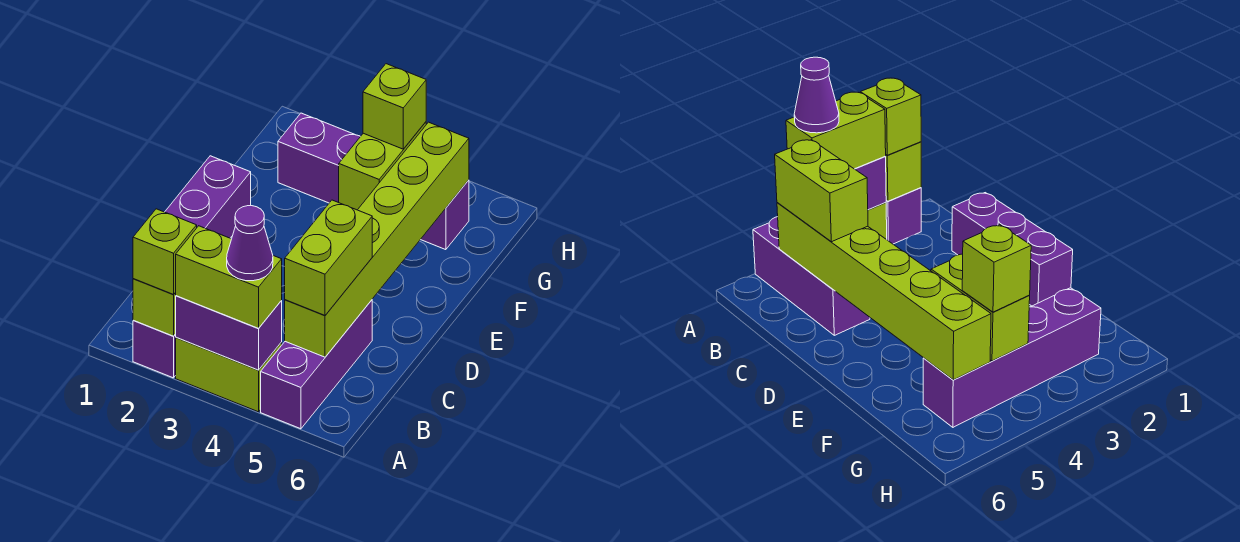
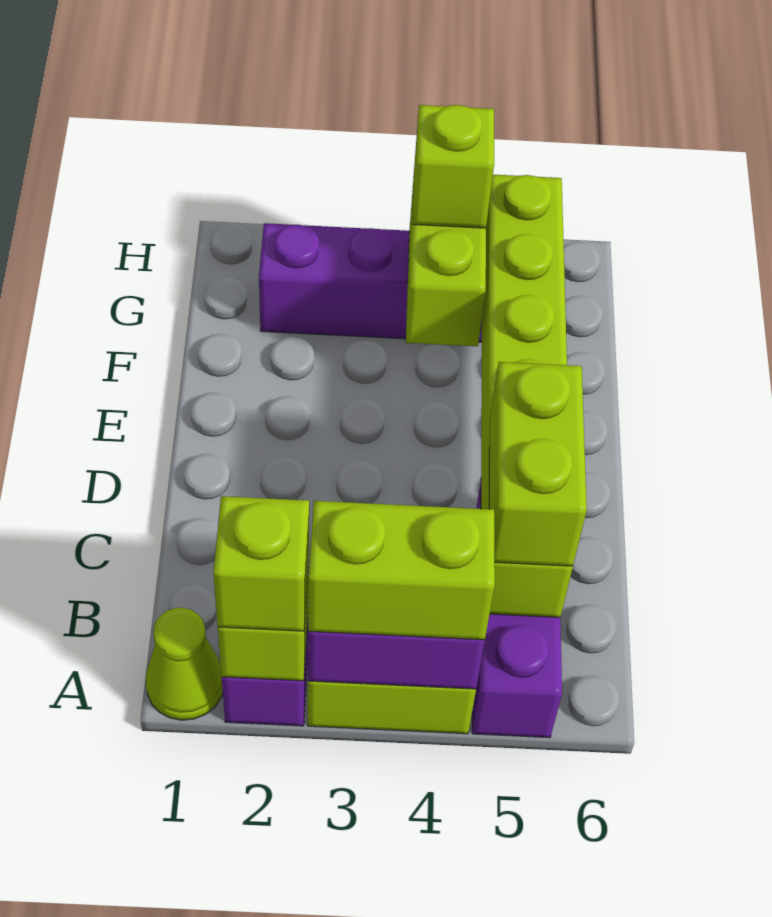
none -> lime 1x1 cone [146,608,223,720]
purple 1x1 cone [227,206,273,281] -> none
purple 1x3 brick [165,156,251,238] -> none

